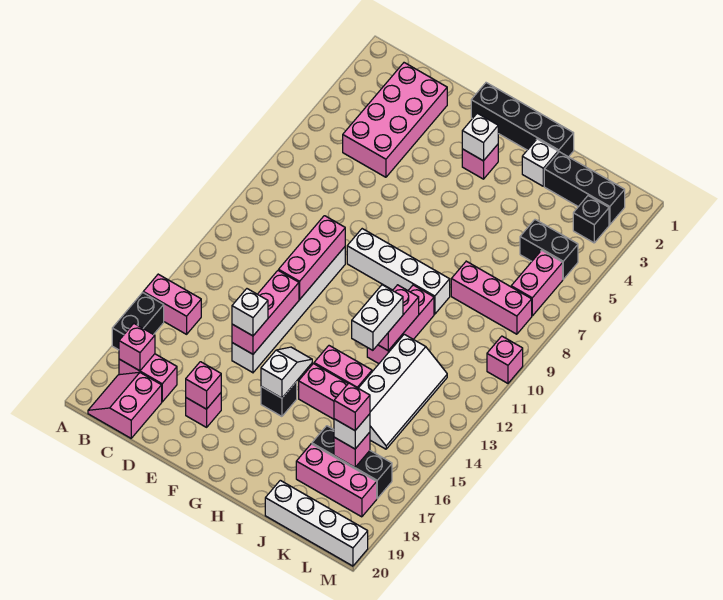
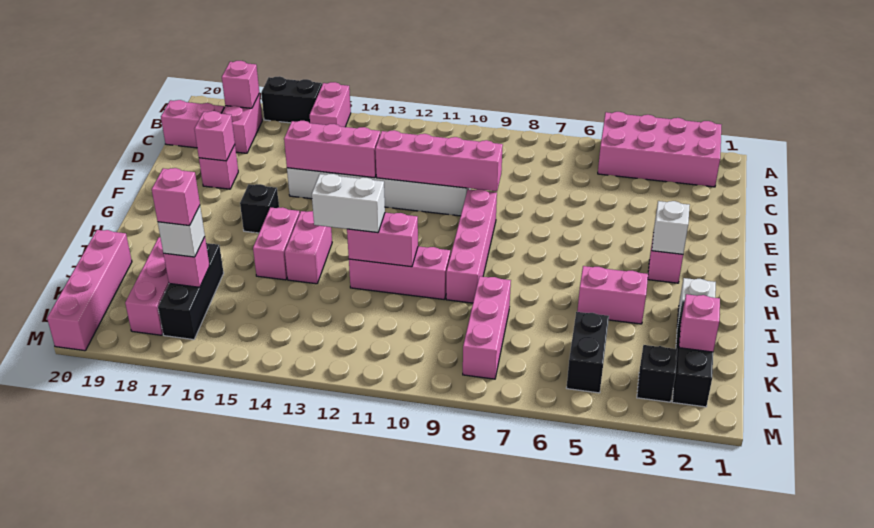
pink 2x4 brick [343,63,447,177] -> pink 2x4 brick moved to [598,112,721,187]
pink 1x3 brick [279,216,345,299] -> pink 1x4 brick [375,130,503,191]
white 1x1 brick [232,289,268,336] -> none
black 1x4 brick [471,83,574,157] -> none
white 1x4 brick [347,229,450,314] -> pink 1x4 brick [446,189,497,303]
white 1x2 slope [261,347,312,398] -> none
white 2x4 slope [358,334,447,449] -> none
white 1x4 brick [265,480,368,566] -> pink 1x4 brick [47,230,132,351]
pink 1x2 brick [511,250,563,316] -> pink 1x2 brick moved to [577,266,648,324]
pink 1x1 brick [487,336,523,383] -> pink 1x1 brick moved to [679,294,720,352]

